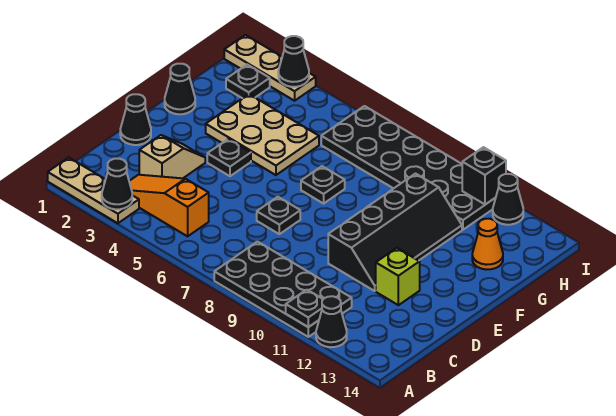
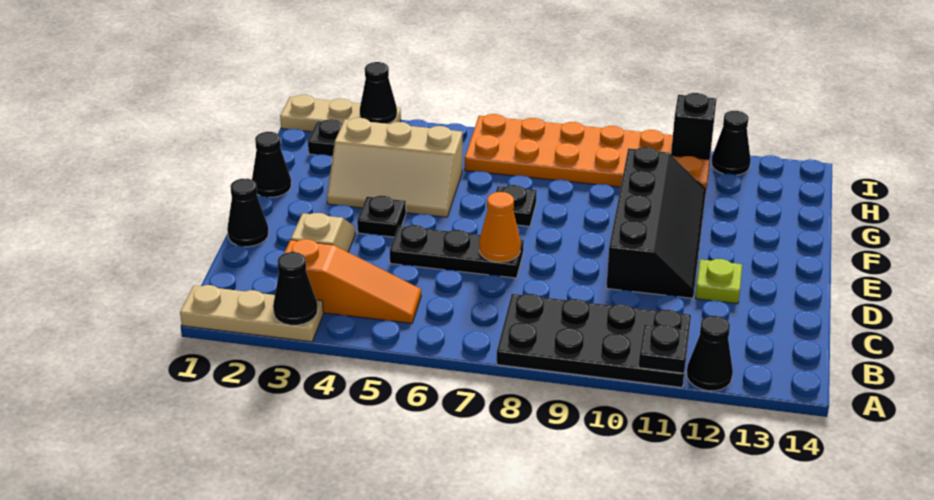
orange 1x3 slope [129,175,209,236] -> orange 1x3 slope turned to [284,239,421,323]
black 1x1 plate [257,197,300,234] -> black 1x3 plate [390,225,524,278]
lime 1x1 brick [376,248,420,305] -> lime 1x1 plate [696,259,742,304]
tan 2x3 plate [206,94,319,175] -> tan 2x3 slope [327,118,462,217]
orange 1x1 cone [472,219,503,269] -> orange 1x1 cone moved to [479,192,521,262]
black 2x6 plate [321,106,496,230] -> orange 2x6 plate [465,114,710,189]

